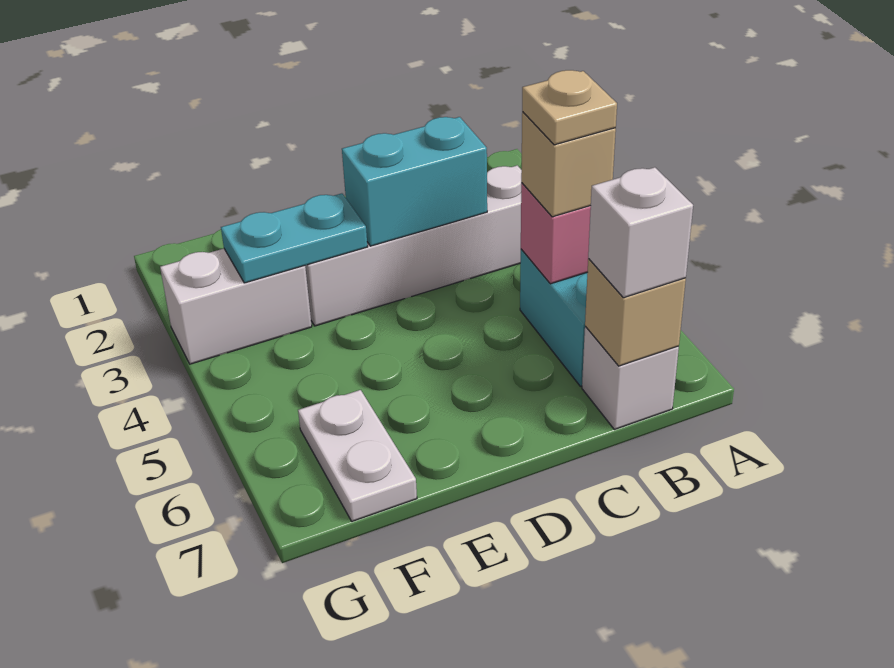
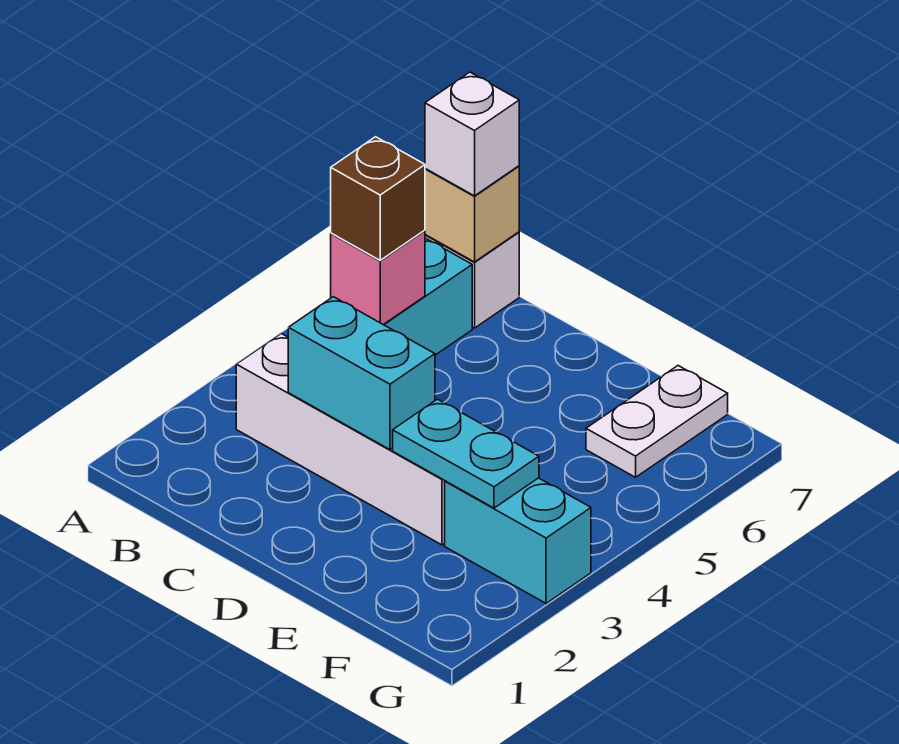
tan 1x1 brick [521,112,616,217] -> brown 1x1 brick [331,137,425,260]
tan 1x1 plate [522,70,617,145] -> none
white 1x2 brick [160,249,312,364] -> cyan 1x2 brick [445,478,591,603]

